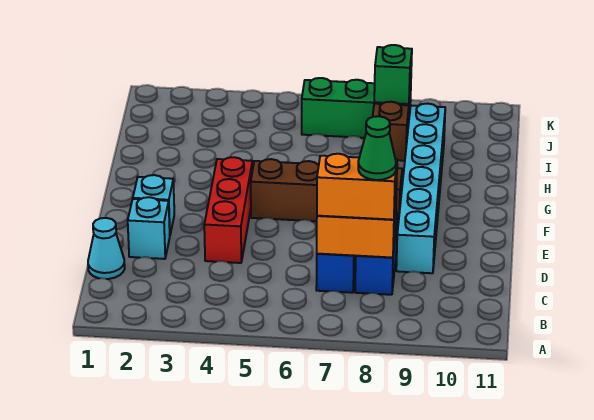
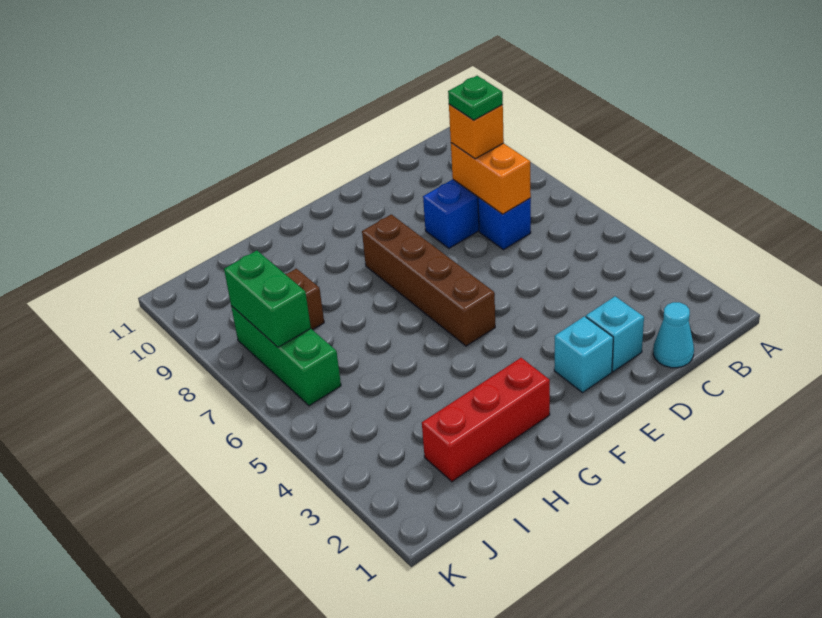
orange 1x2 brick [317,154,397,220] -> orange 1x1 brick [449,104,504,159]
green 1x1 cone [358,116,396,180] -> green 1x1 plate [448,76,503,120]
red 1x3 brick [204,157,253,263] -> red 1x3 brick moved to [422,358,550,482]
cyan 1x6 brick [396,104,445,273] -> none
green 1x1 brick [374,45,412,104] -> green 1x2 brick [224,251,311,347]

